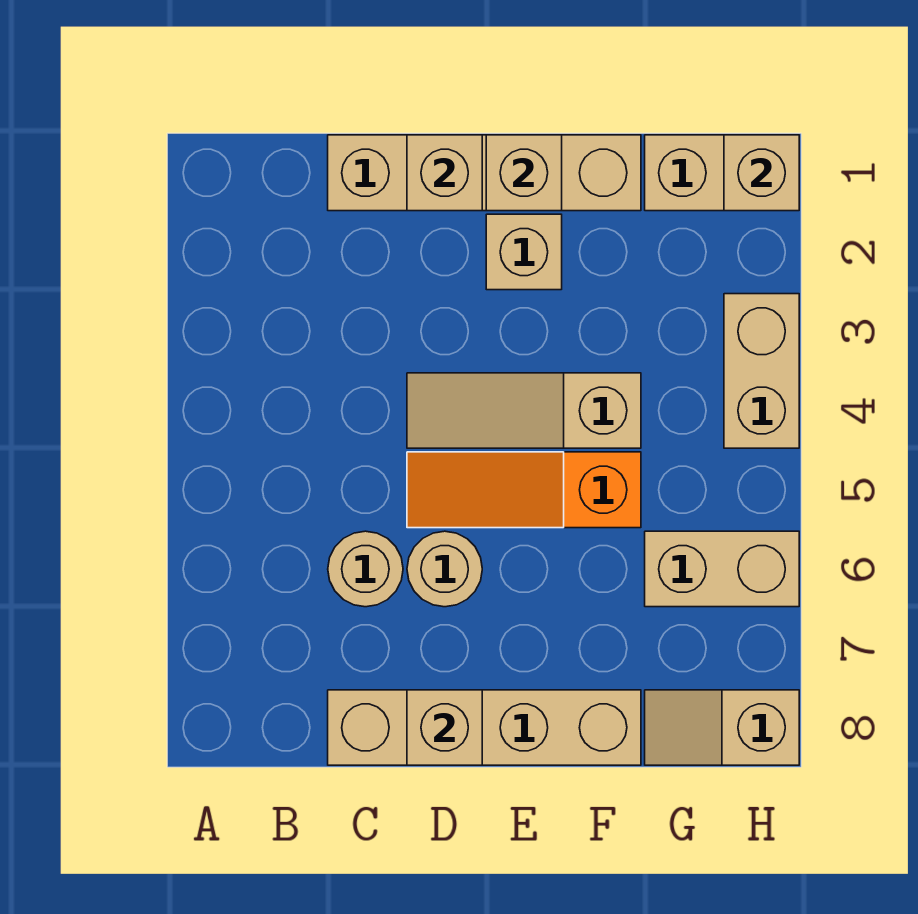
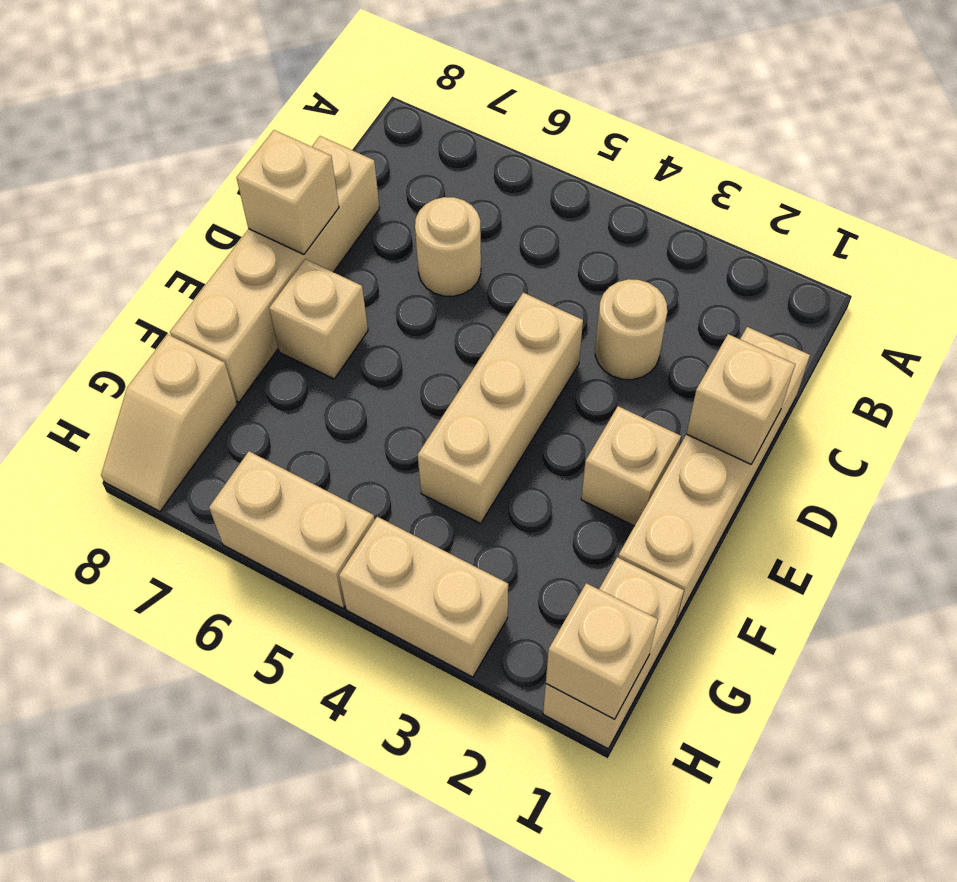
tan 1x3 slope [407,373,641,448] -> tan 1x3 brick [418,293,583,524]
orange 1x3 slope [407,452,641,528] -> none
tan 1x1 round brick [407,531,482,607] -> tan 1x1 round brick moved to [595,279,667,380]
tan 1x1 brick [486,135,562,211] -> tan 1x1 brick moved to [269,259,368,379]
tan 1x2 brick [645,531,799,607] -> tan 1x2 brick turned to [209,451,375,608]
tan 1x2 slope [645,690,799,765] -> tan 1x2 slope turned to [101,335,237,511]

